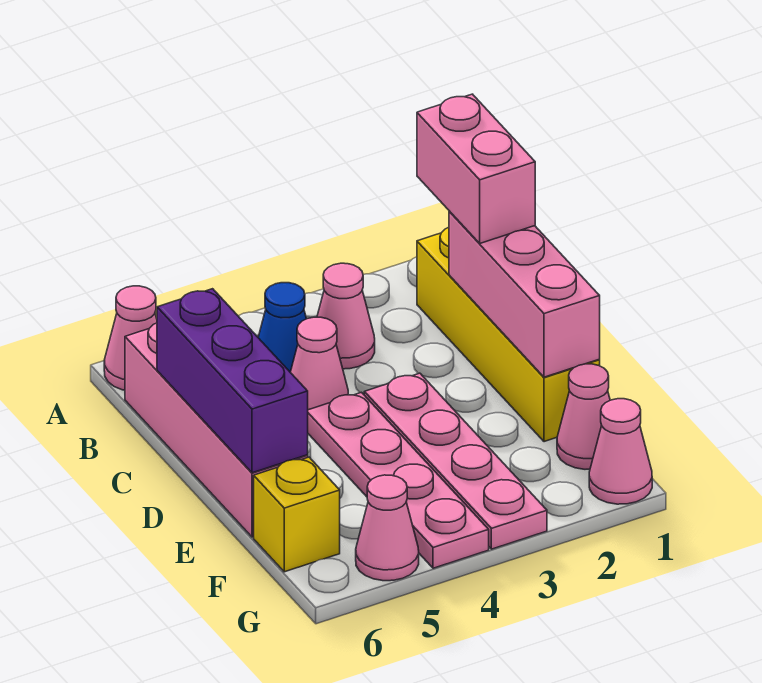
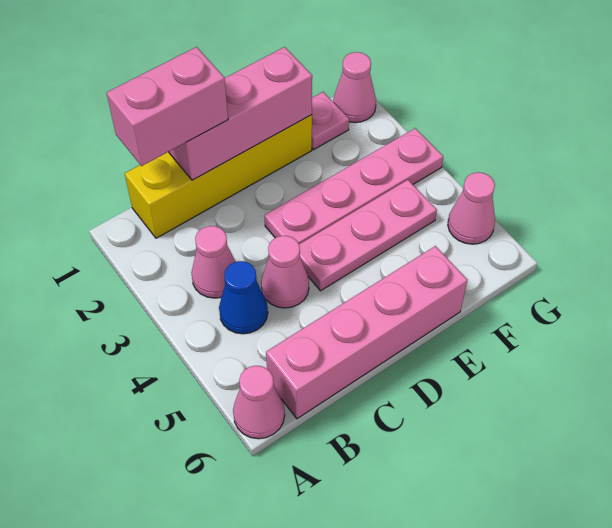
purple 1x3 brick [157,289,308,473] -> none
pink 1x4 plate [308,392,489,568] -> pink 1x3 plate [299,180,437,291]
pink 1x1 cone [557,364,610,469] -> pink 1x1 plate [312,92,349,150]
yellow 1x1 brick [254,457,340,572] -> none

